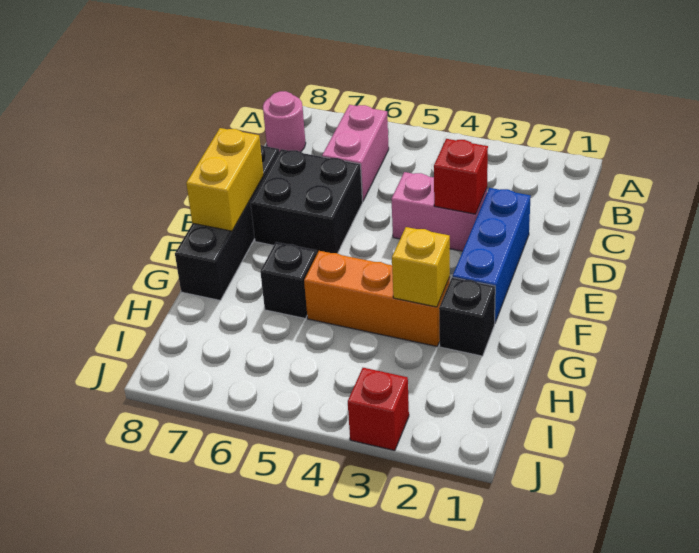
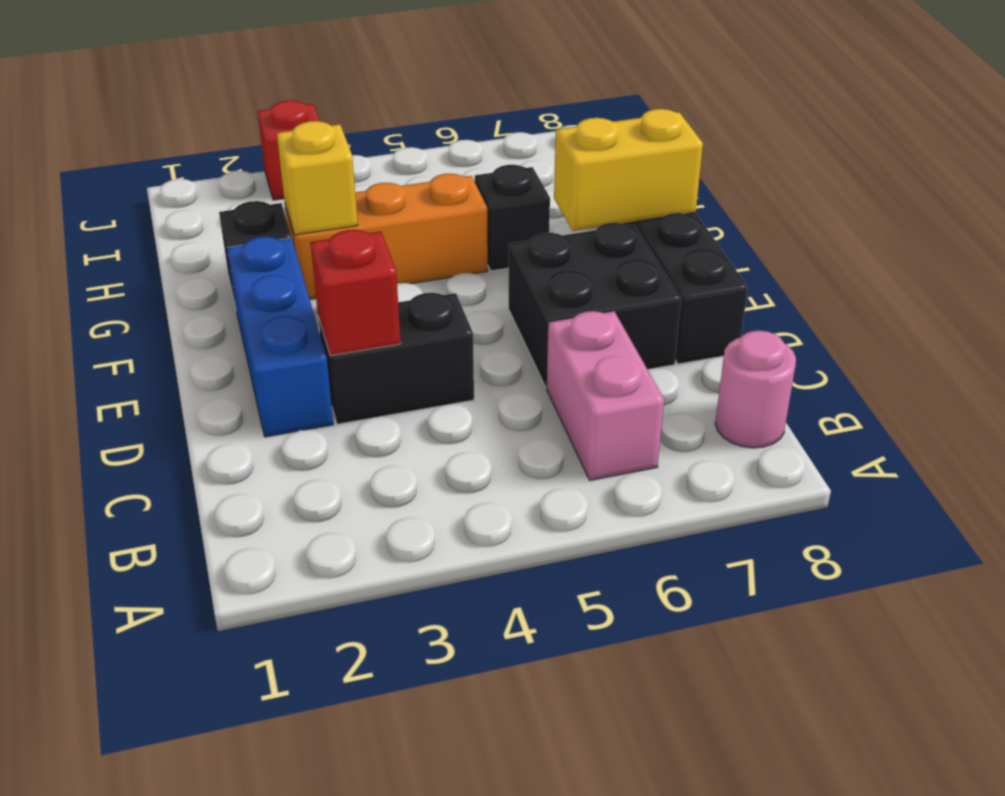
pink 1x2 brick [392,172,487,251] -> black 1x2 brick [318,293,474,424]
yellow 1x2 brick [186,128,264,231] -> yellow 1x2 brick turned to [554,109,703,231]

